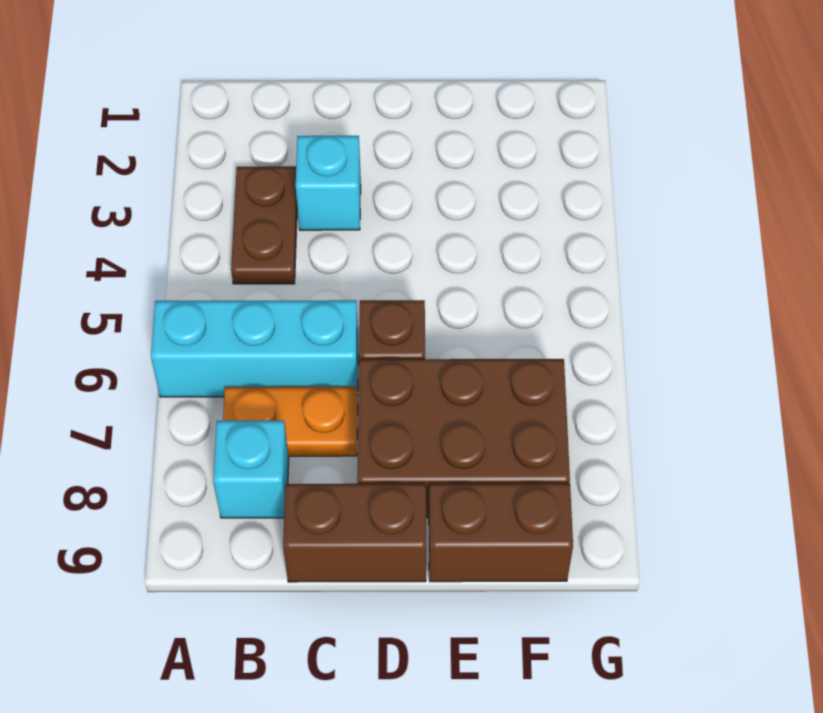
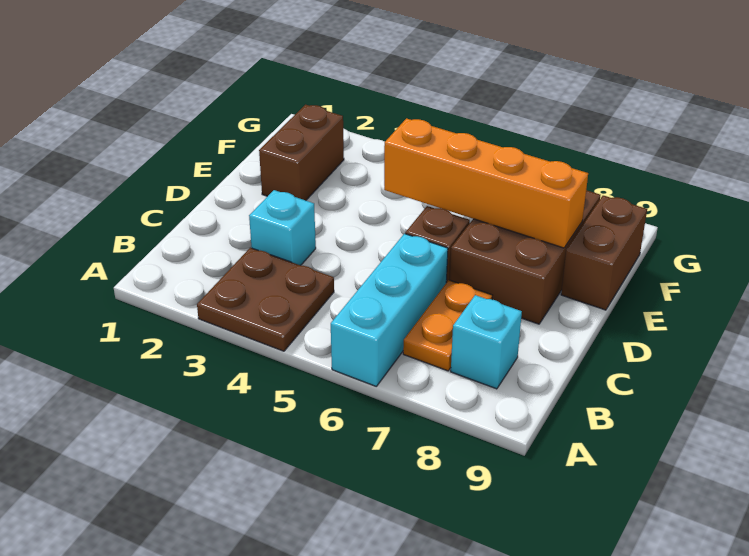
brown 1x2 plate [231,166,297,284] -> brown 2x2 plate [197,248,334,351]
brown 1x2 brick [283,484,426,582] -> brown 1x2 brick moved to [259,105,344,200]
none -> orange 1x4 brick [384,118,588,248]

